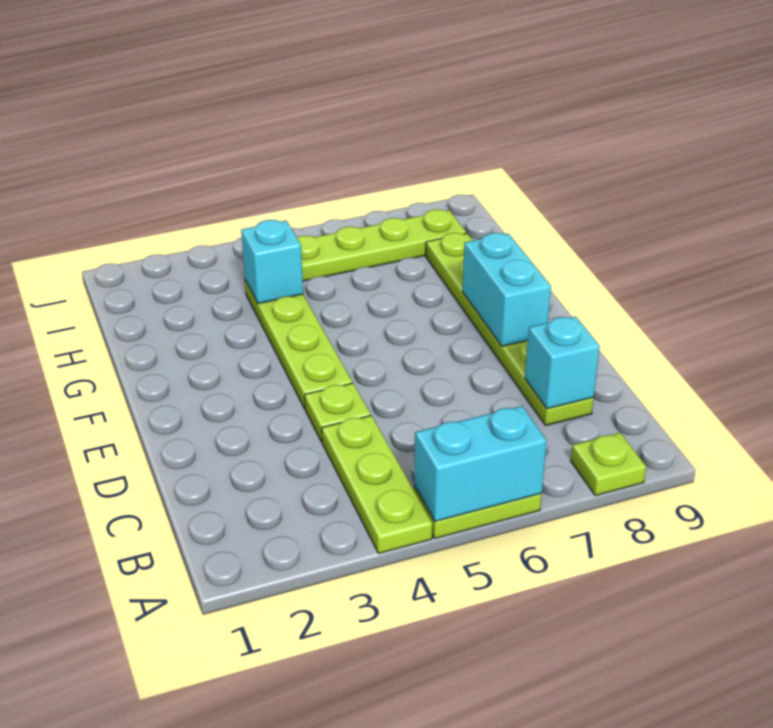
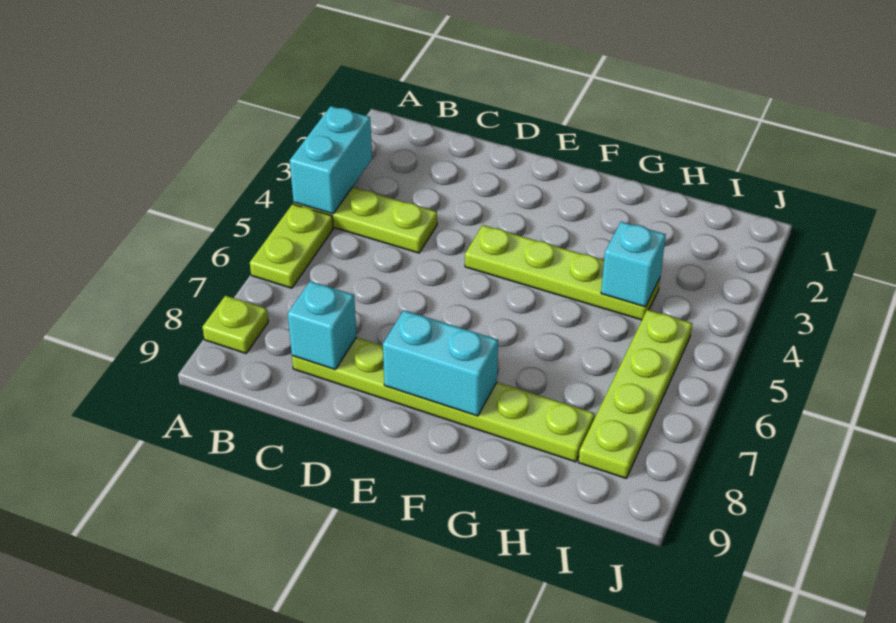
cyan 1x2 brick [414,406,547,521] -> cyan 1x2 brick moved to [290,106,372,214]
lime 1x1 plate [305,383,371,442] -> none

